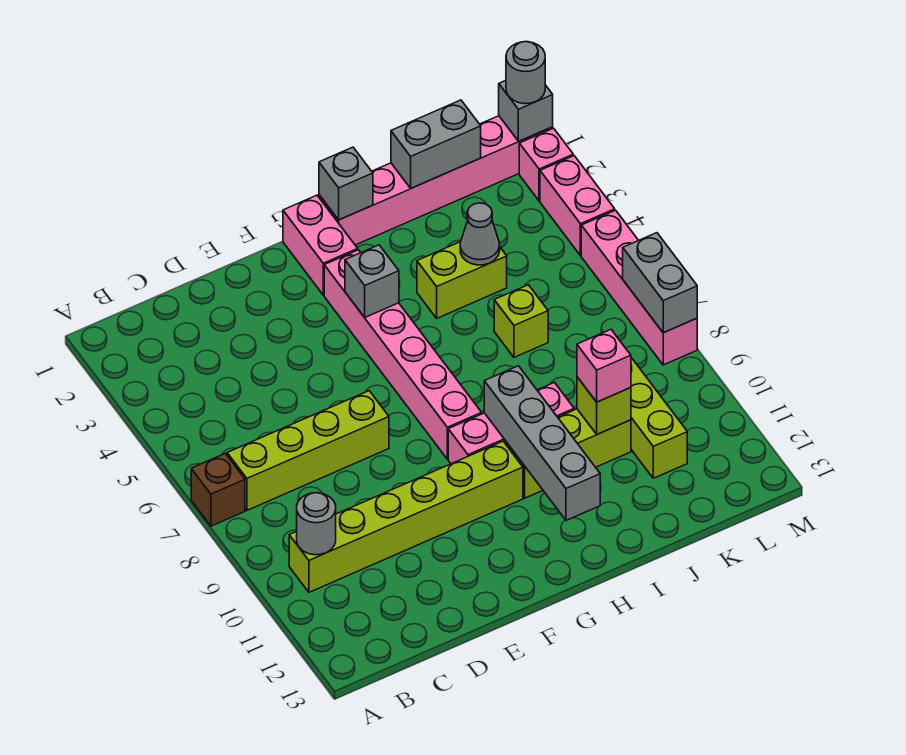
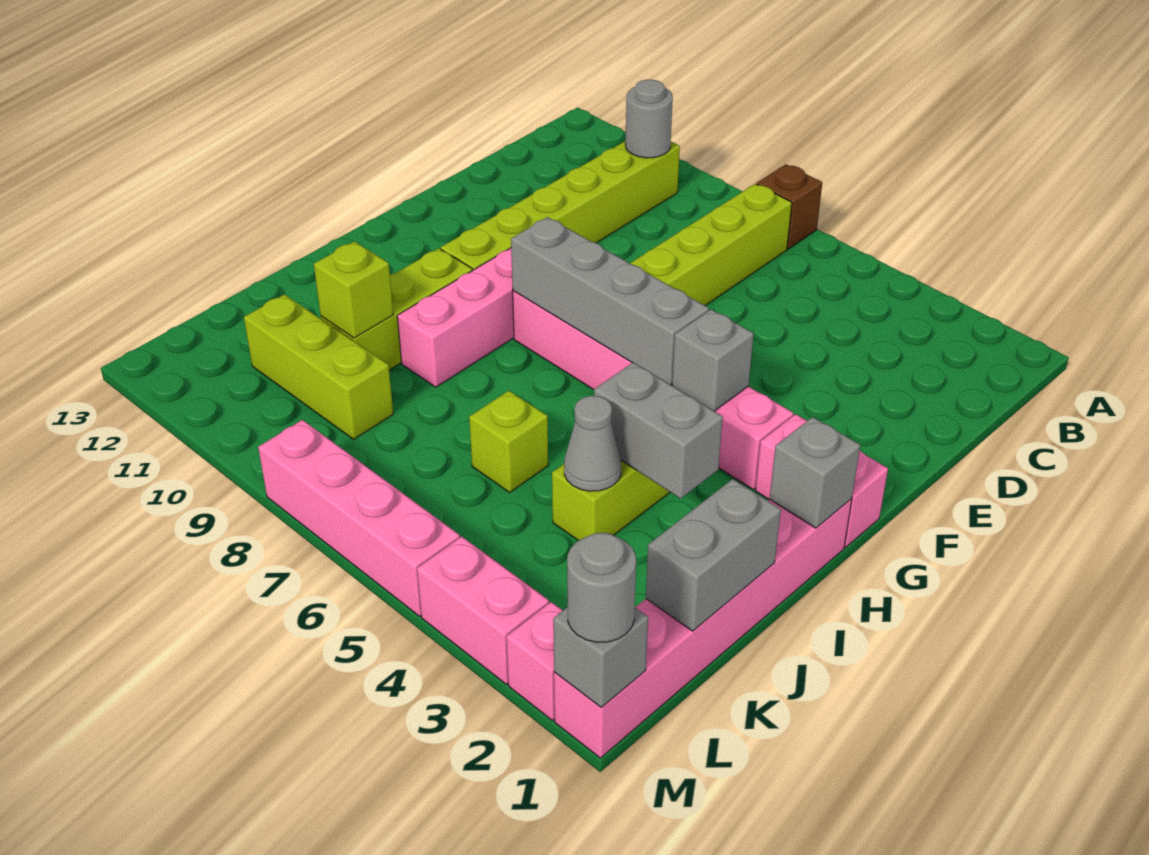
grey 1x4 brick [484,366,600,520] -> grey 1x4 brick moved to [511,217,709,385]
pink 1x1 brick [577,330,631,402] -> none
grey 1x2 brick [623,233,697,333] -> grey 1x2 brick moved to [594,362,723,499]

